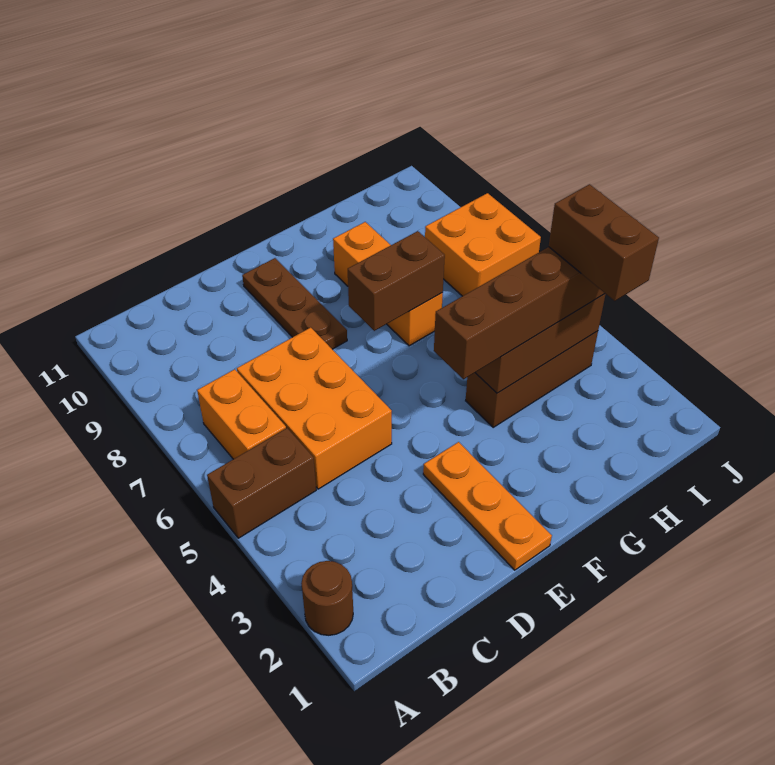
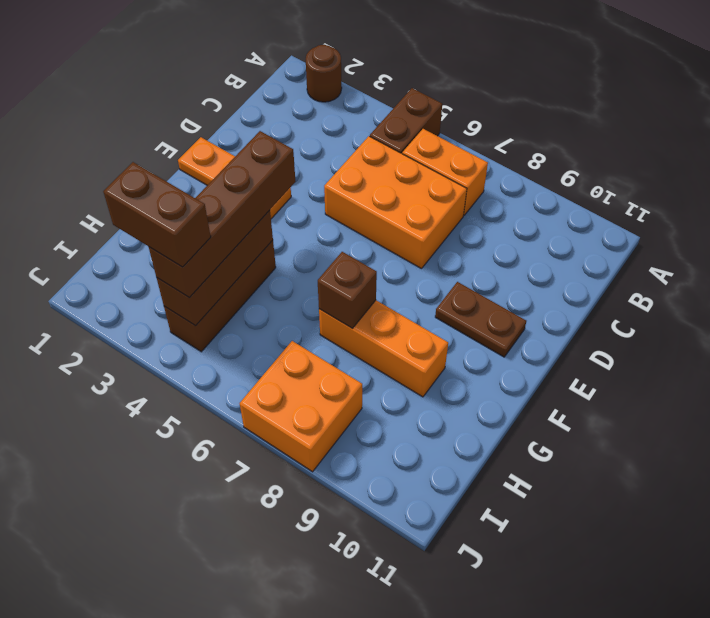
brown 1x3 plate [242,258,347,349] -> brown 1x2 plate [435,282,526,357]
brown 1x2 brick [348,231,445,331] -> brown 1x1 brick [318,252,377,329]

